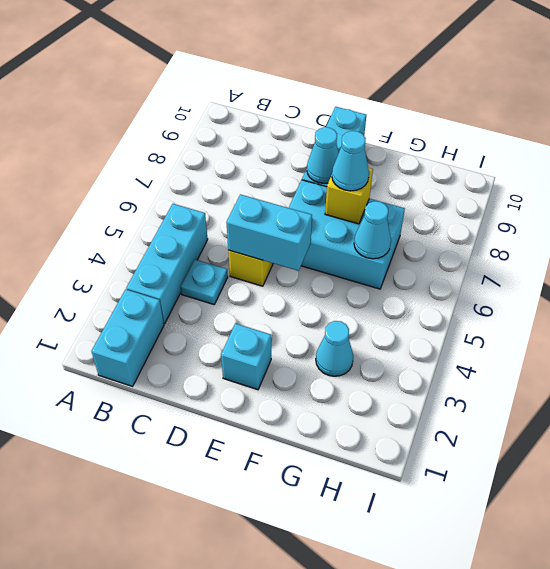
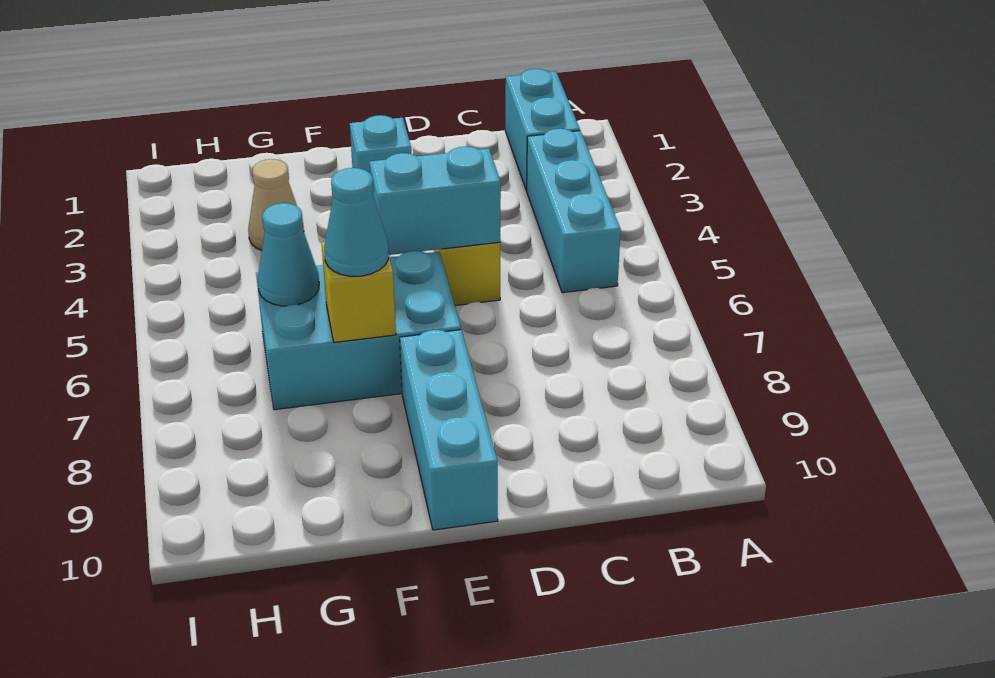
cyan 1x1 plate [181,259,228,305] -> none
cyan 1x1 cone [307,127,339,183] -> none
cyan 1x1 cone [316,321,353,376] -> tan 1x1 cone [248,159,304,250]

